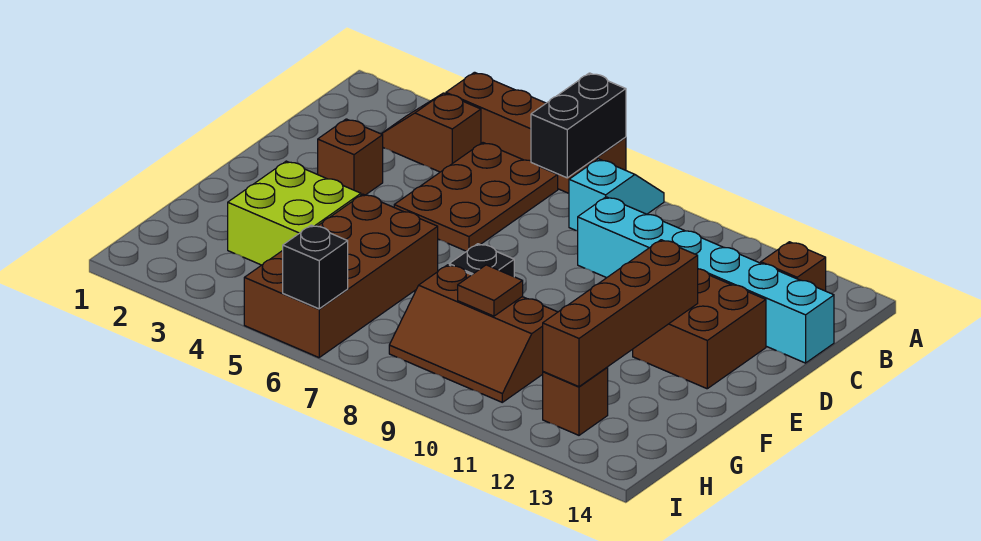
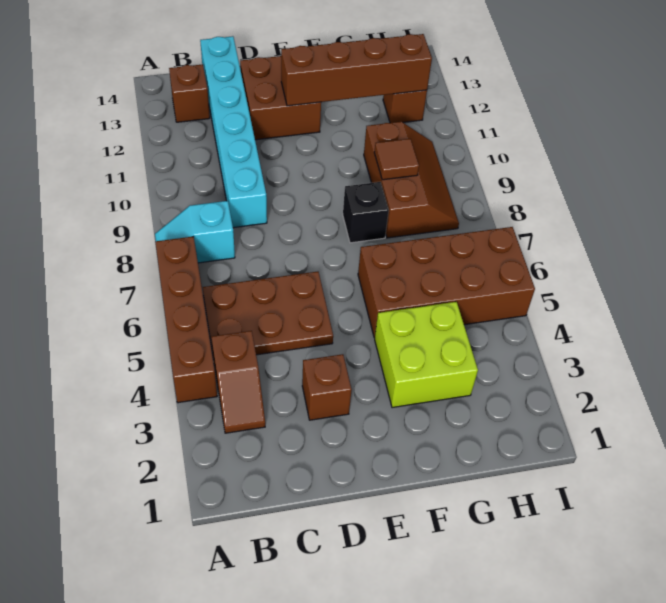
black 1x2 brick [531,73,626,178] -> none
black 1x1 brick [283,225,348,309] -> none

